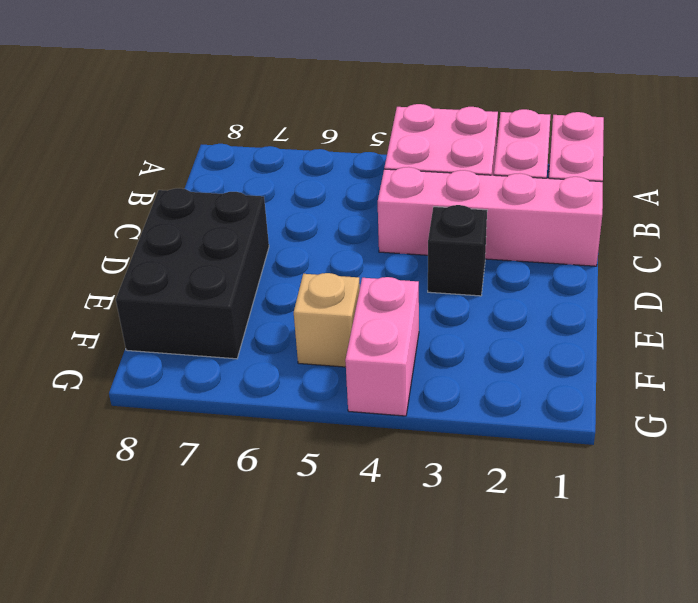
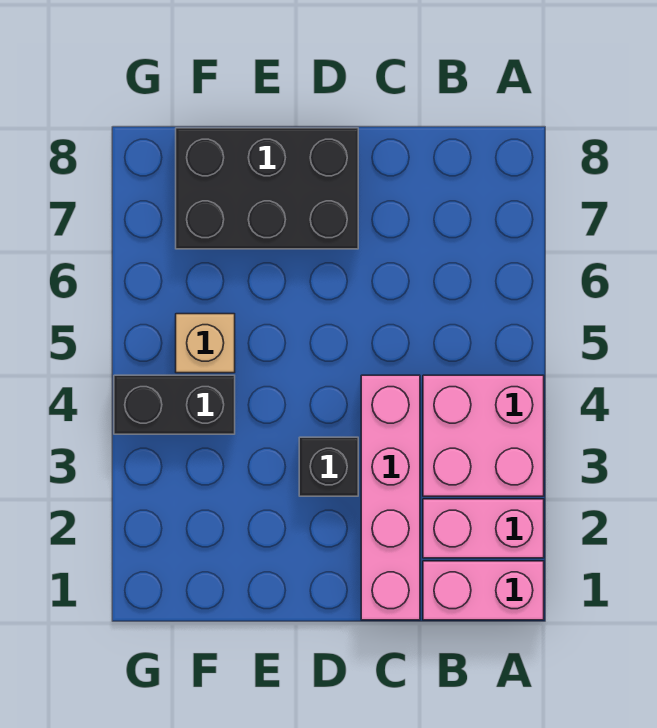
pink 1x2 brick [345,277,419,416] -> black 1x2 brick [114,375,235,434]

